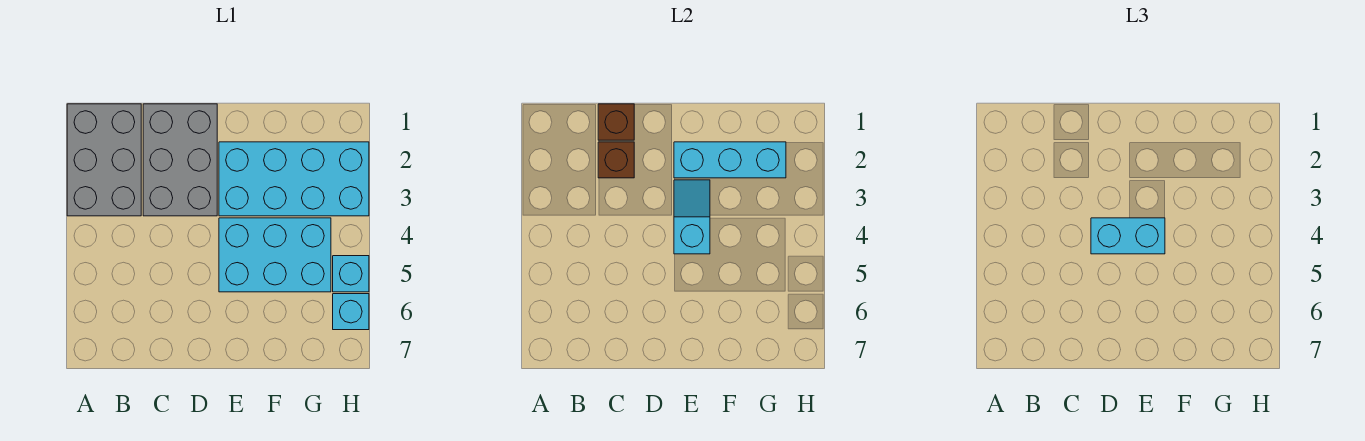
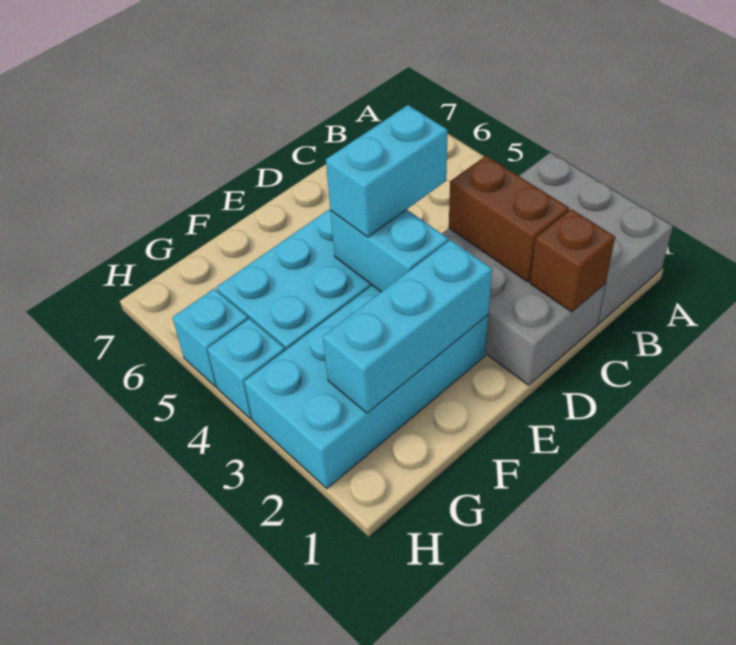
brown 1x1 brick [598,142,634,178] -> brown 1x2 brick [449,156,569,282]
cyan 1x2 slope [674,180,710,254] -> cyan 1x2 brick [330,210,448,292]
cyan 1x1 brick [333,294,369,330] -> cyan 1x1 brick moved to [207,318,285,419]

